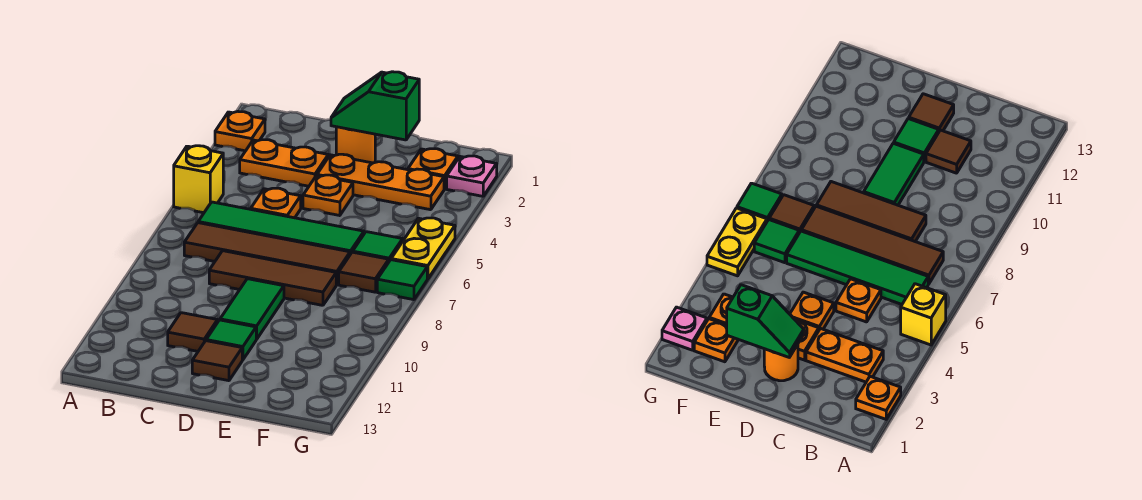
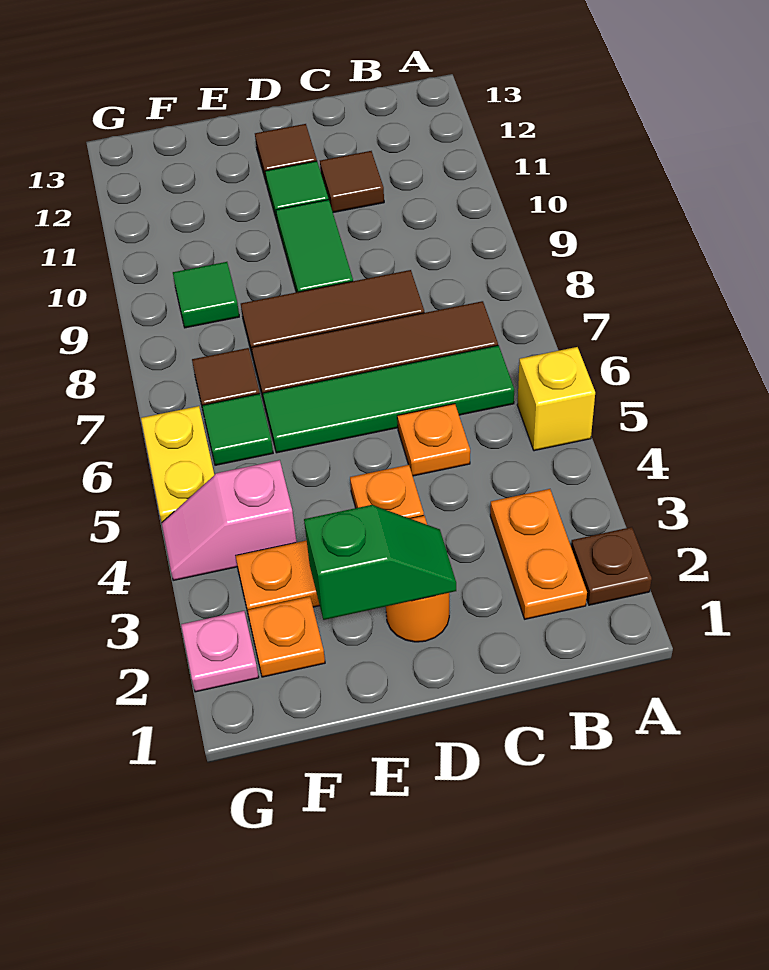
orange 1x1 plate [215,112,265,151] -> brown 1x1 plate [571,527,652,605]
orange 1x2 plate [240,140,328,186] -> orange 1x2 plate turned to [490,489,587,619]
none -> pink 1x2 slope [162,460,297,580]
green 1x1 tile [377,260,427,300] -> green 1x1 tile moved to [173,262,239,328]

